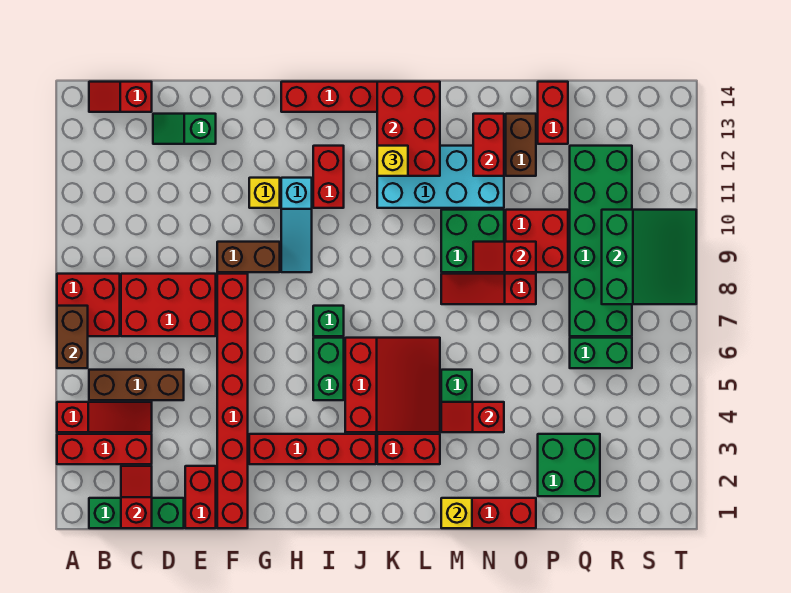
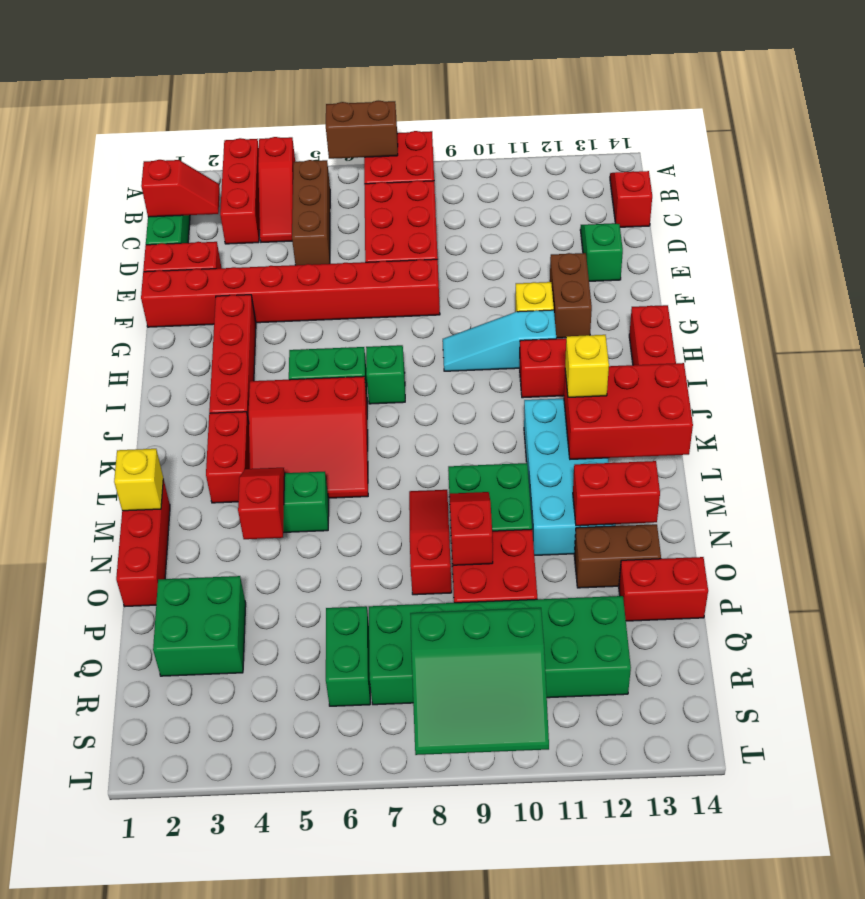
brown 1x2 brick [217,242,280,272] -> brown 1x2 brick moved to [550,253,592,338]

